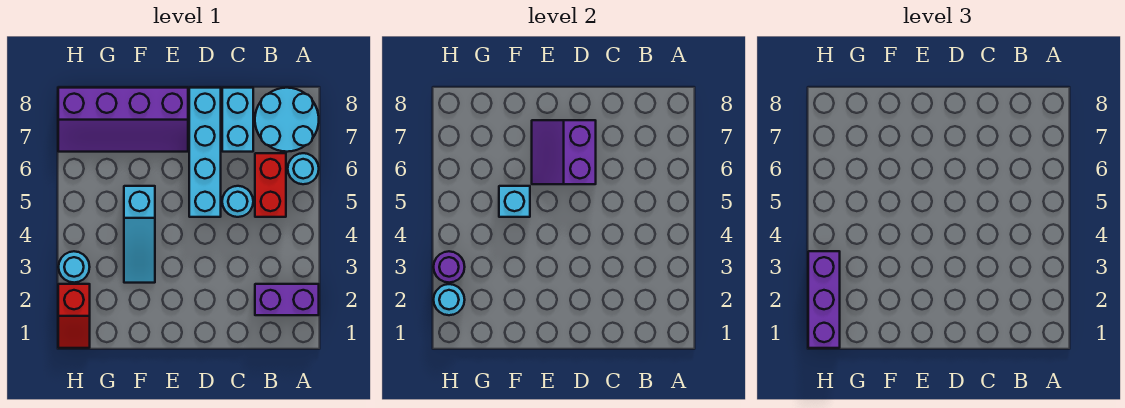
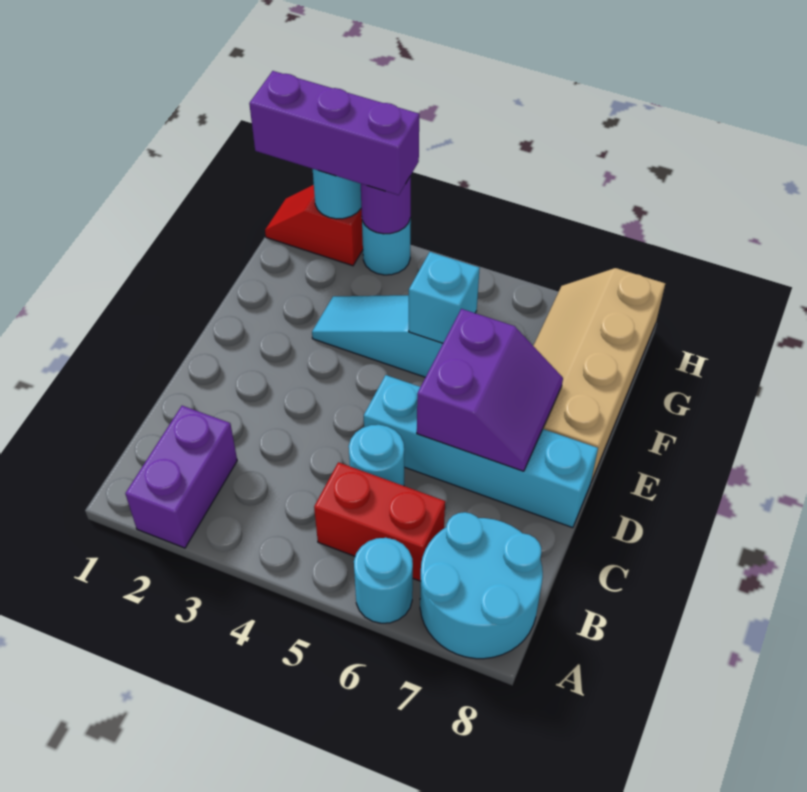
cyan 1x2 brick [222,88,253,152] -> none
purple 2x2 slope [532,120,596,184] -> purple 2x2 slope turned to [417,309,563,471]
purple 2x4 slope [58,88,188,152] -> tan 2x4 slope [533,268,665,482]

